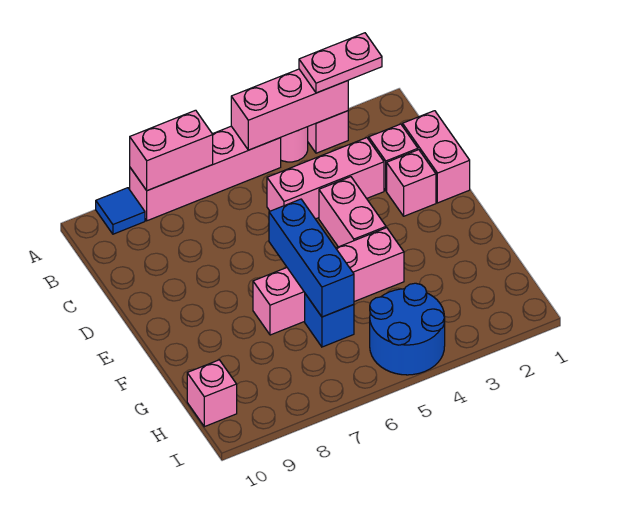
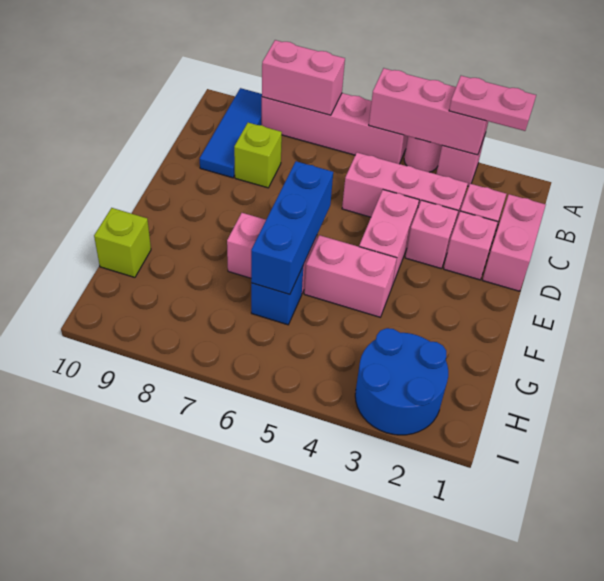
blue 1x1 tile [96,188,145,234] -> blue 1x3 tile [200,88,262,178]
none -> lime 1x1 brick [234,123,282,188]
none -> lime 1x1 brick [94,208,151,277]
blue 2x2 round brick [370,283,445,375] -> blue 2x2 round brick moved to [355,328,448,435]
pink 1x1 brick [187,360,237,427] -> pink 1x1 brick moved to [405,200,458,269]

